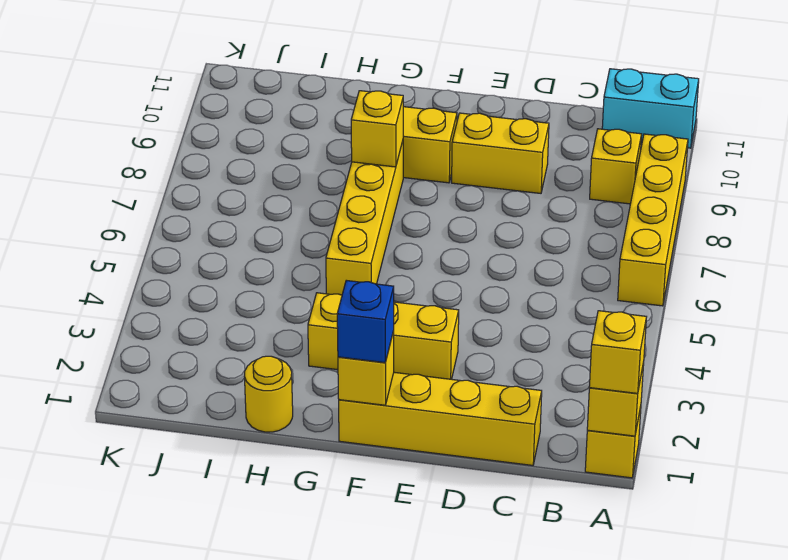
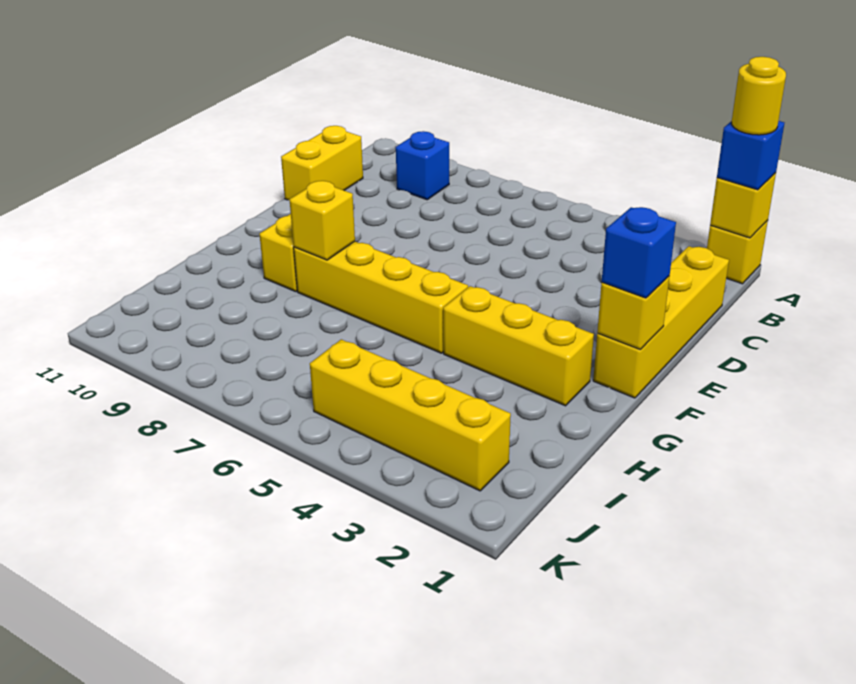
yellow 1x1 brick [589,311,646,393] -> blue 1x1 brick [717,121,784,190]
yellow 1x4 brick [618,134,688,306] -> yellow 1x4 brick moved to [310,339,511,491]
cyan 1x2 brick [602,69,699,148] -> none
yellow 1x1 brick [590,129,642,204] -> blue 1x1 brick [396,131,449,200]
yellow 1x2 brick [452,113,549,193] -> yellow 1x2 brick moved to [281,126,363,200]
yellow 1x3 brick [308,293,459,379] -> yellow 1x3 brick turned to [443,286,594,406]
yellow 1x1 round brick [245,356,293,432] -> yellow 1x1 round brick moved to [732,57,786,135]

